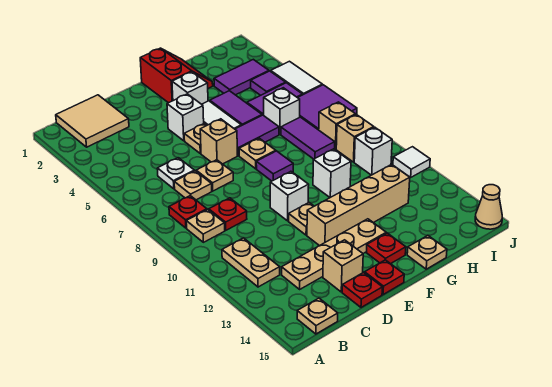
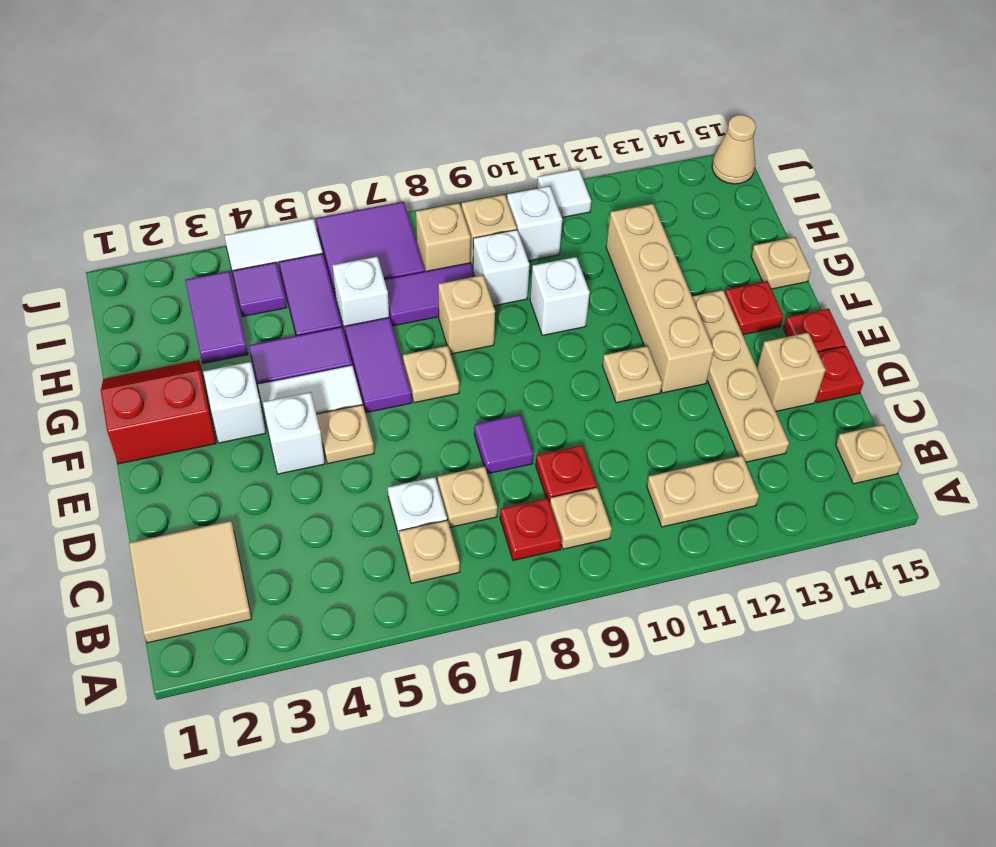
tan 1x1 plate [196,160,233,191] -> tan 1x1 plate moved to [399,520,460,583]
tan 1x1 brick [200,119,237,164] -> tan 1x1 brick moved to [438,275,495,354]
white 1x1 brick [270,171,309,221] -> white 1x1 brick moved to [473,230,530,306]
purple 1x1 tile [256,151,293,181] -> purple 1x1 tile moved to [474,415,533,474]

